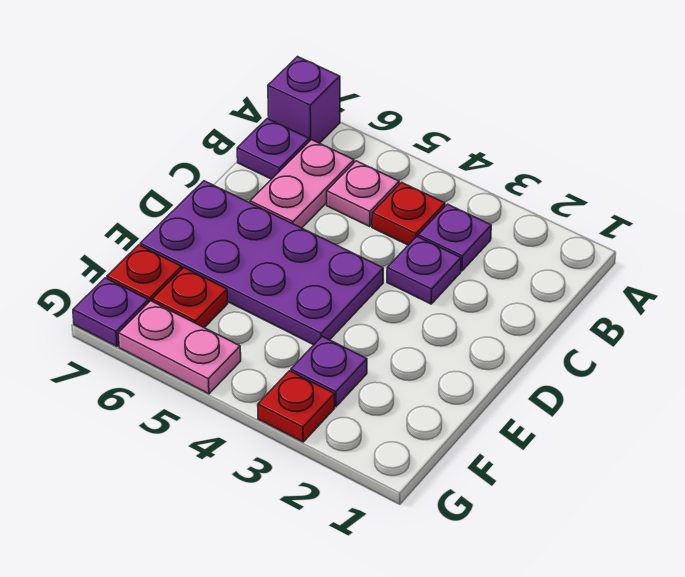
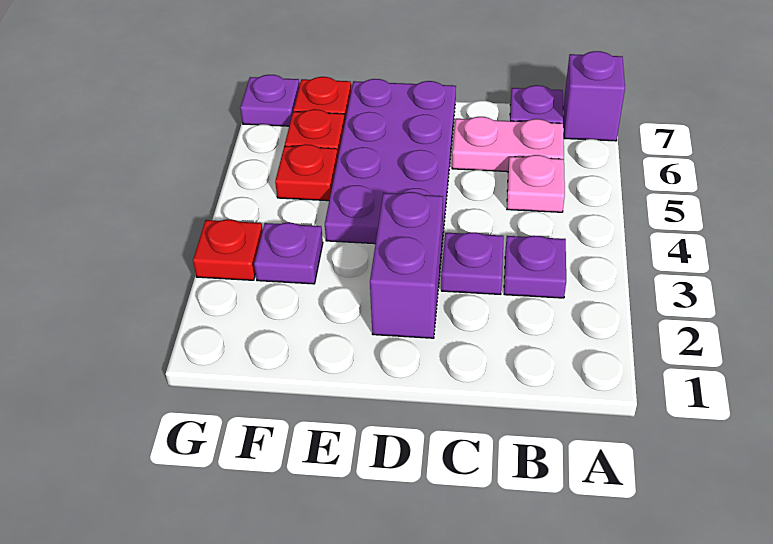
red 1x1 plate [372,182,445,245] -> red 1x1 plate moved to [275,144,338,201]
none -> purple 1x2 brick [370,192,443,338]
pink 1x2 plate [118,301,241,394] -> none

